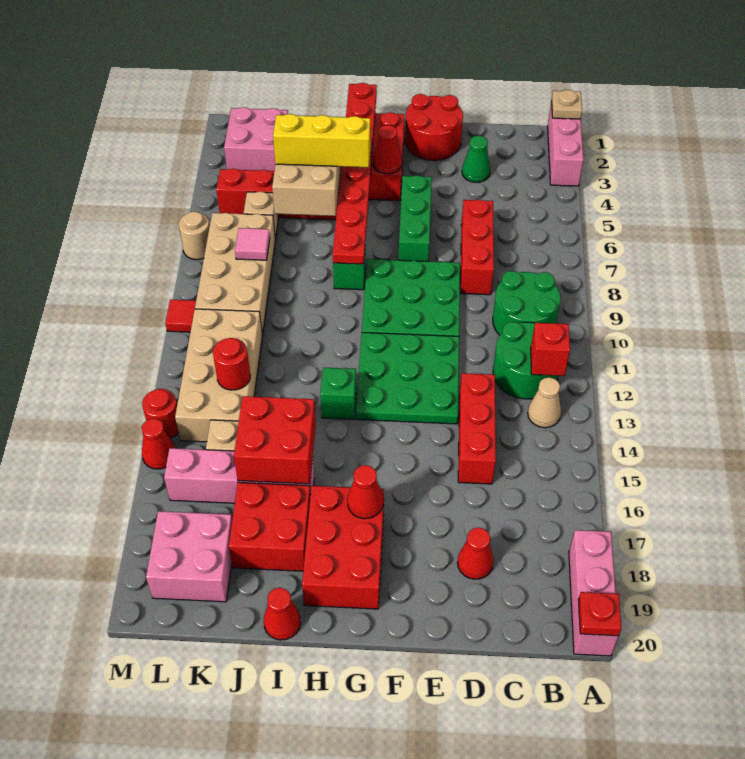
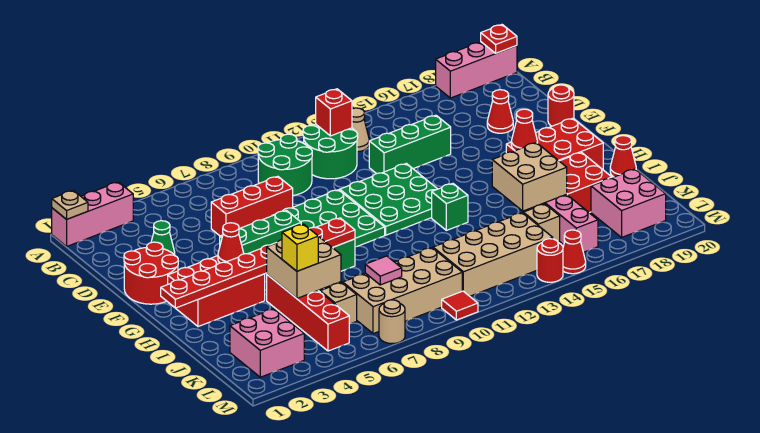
red 1x3 brick [458,373,496,484] -> green 1x3 brick [369,115,451,174]
yellow 1x3 brick [273,114,371,168] -> yellow 1x1 brick [282,224,318,271]
red 2x2 brick [234,396,316,484] -> tan 2x2 brick [492,143,567,211]
red 1x1 round brick [213,338,250,390] -> red 1x1 round brick moved to [548,85,574,126]

